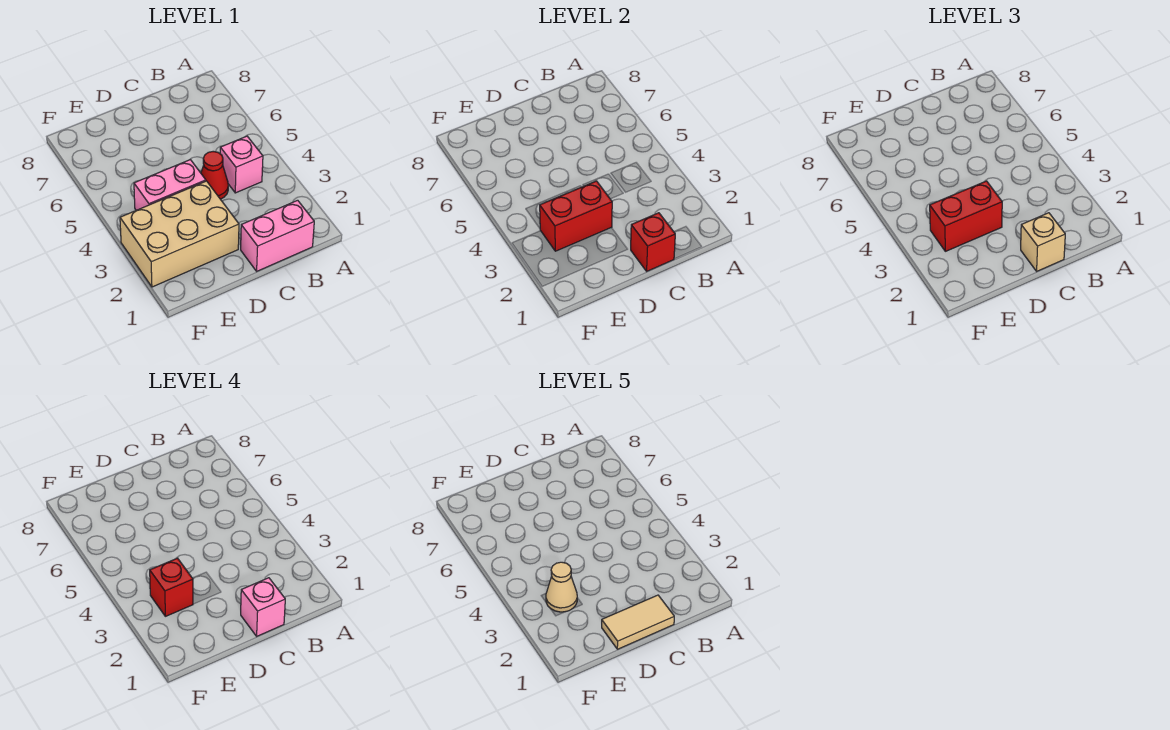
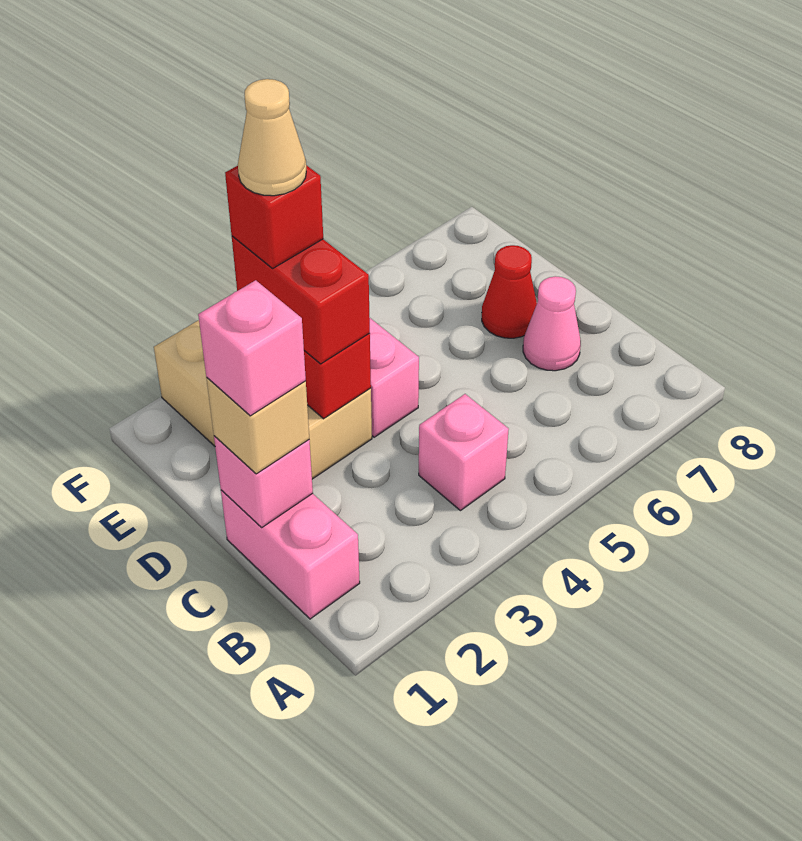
red 1x1 brick [631,213,675,271] -> pink 1x1 brick [214,436,313,527]
tan 1x2 tile [602,595,674,649] -> none
red 1x1 cone [201,151,228,199] -> red 1x1 cone moved to [482,245,537,338]
none -> pink 1x1 cone [523,276,581,371]

